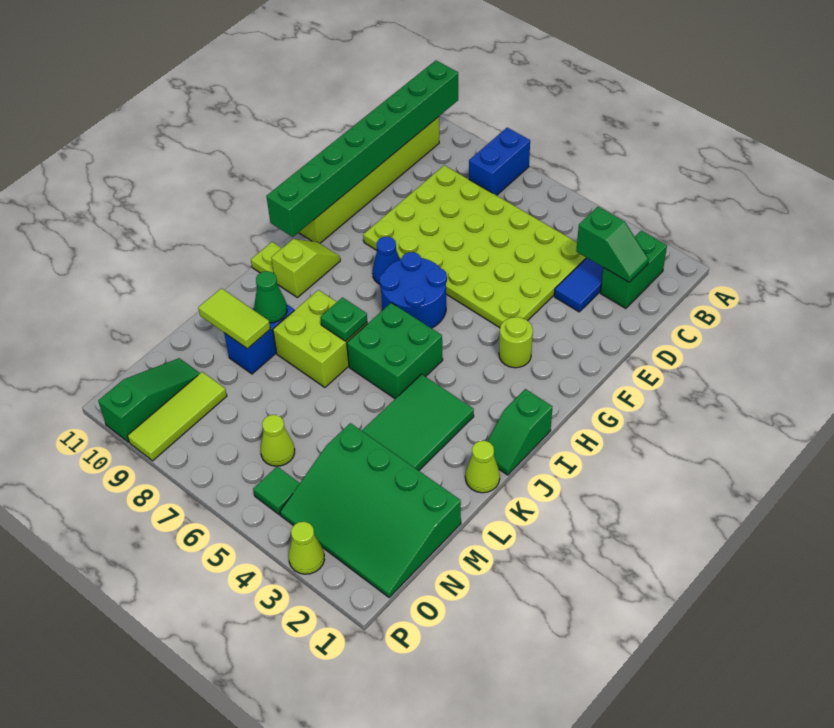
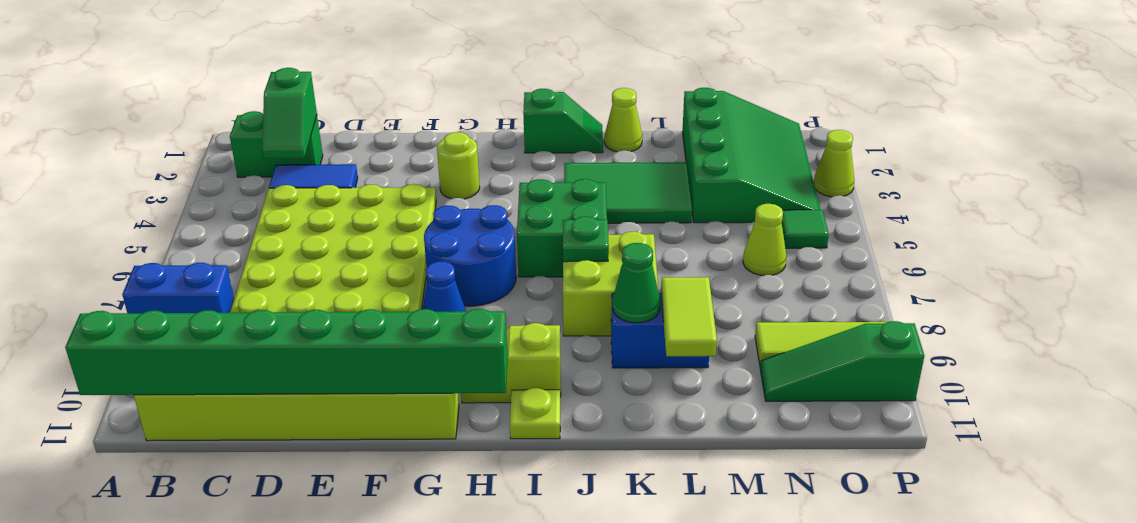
green 1x2 slope [576,207,649,282] -> green 1x2 slope turned to [262,68,317,158]

